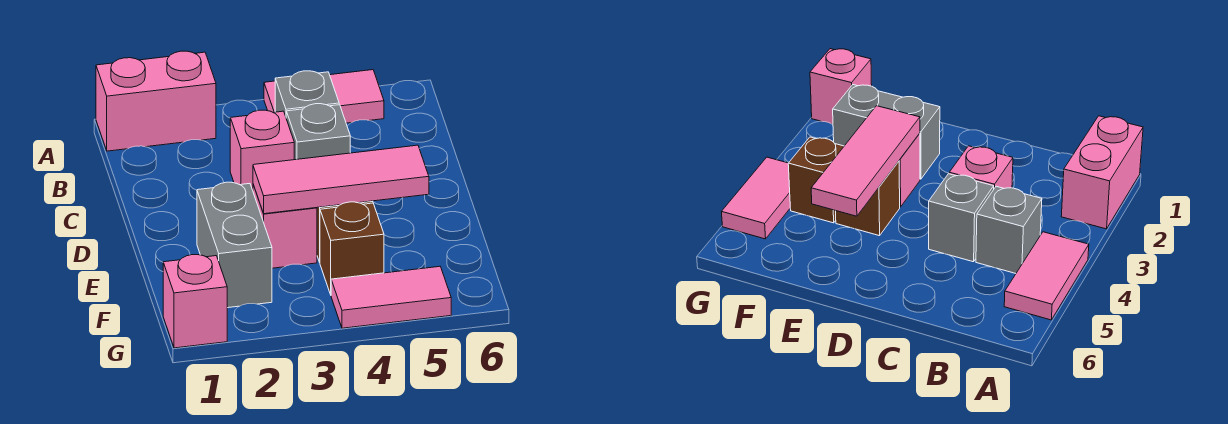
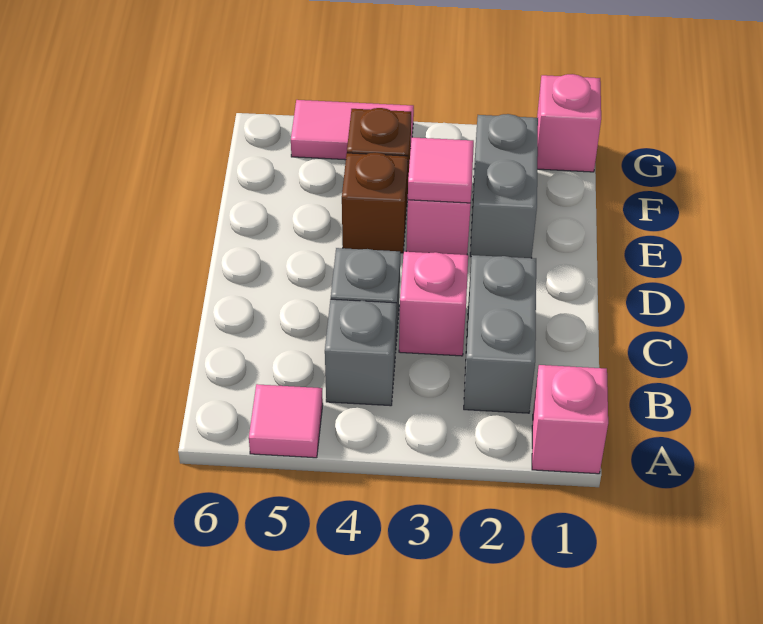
pink 1x2 brick [96,51,216,151] -> pink 1x1 brick [532,365,608,474]
pink 1x2 tile [264,70,384,123] -> pink 1x1 tile [249,384,323,458]
none -> grey 1x2 brick [464,255,536,413]
pink 1x3 tile [253,145,429,214] -> pink 1x1 tile [408,137,474,203]

